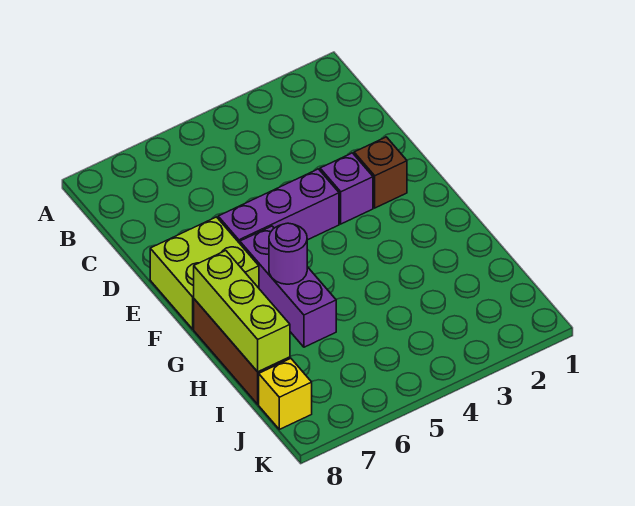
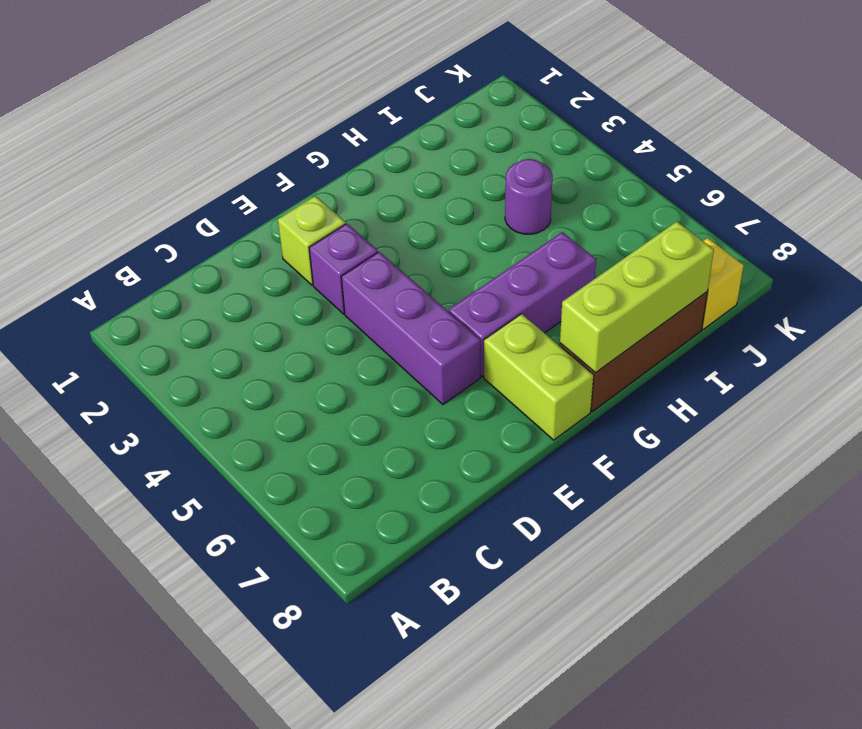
brown 1x1 brick [354,137,407,208] -> lime 1x1 brick [278,196,346,285]
lime 2x2 brick [150,217,259,329] -> lime 1x2 brick [484,314,594,440]
purple 1x1 round brick [269,223,307,284] -> purple 1x1 round brick moved to [505,159,553,234]

